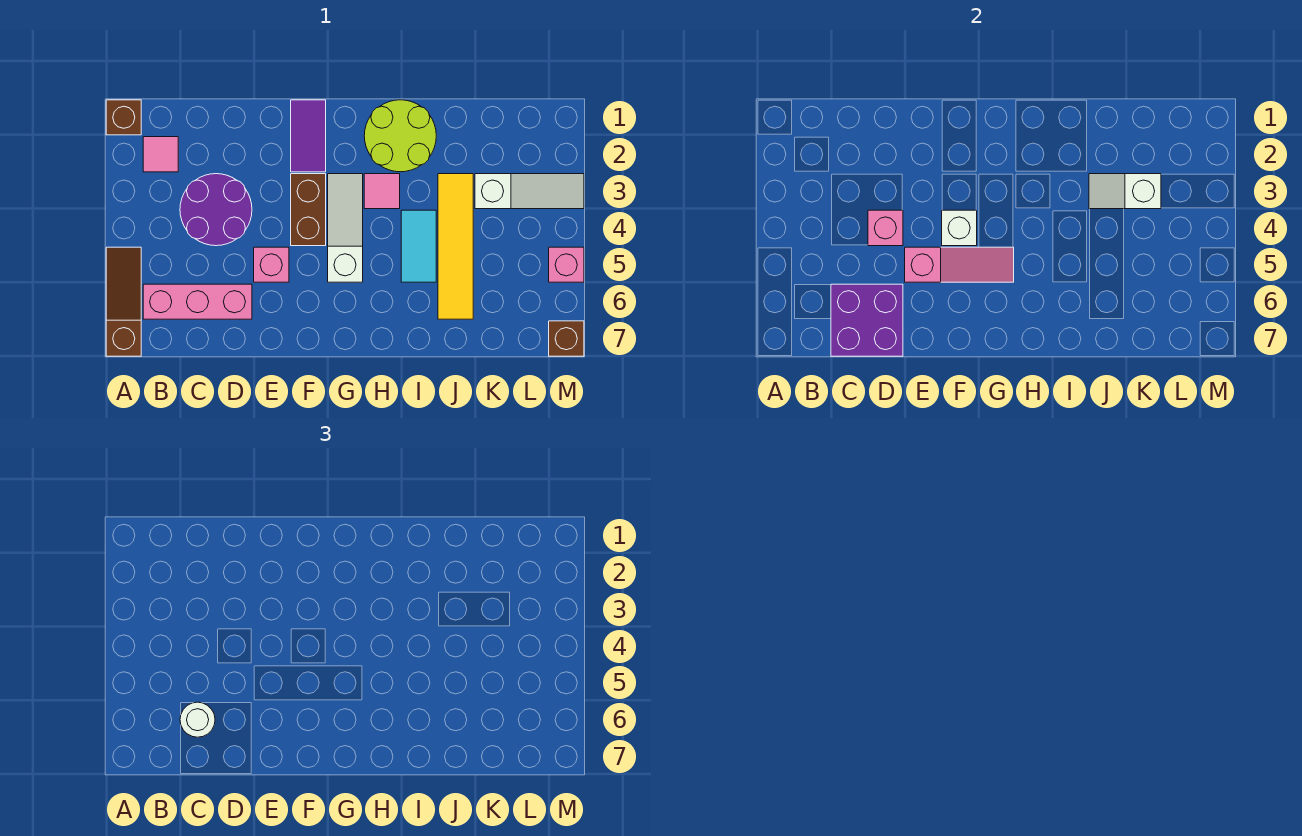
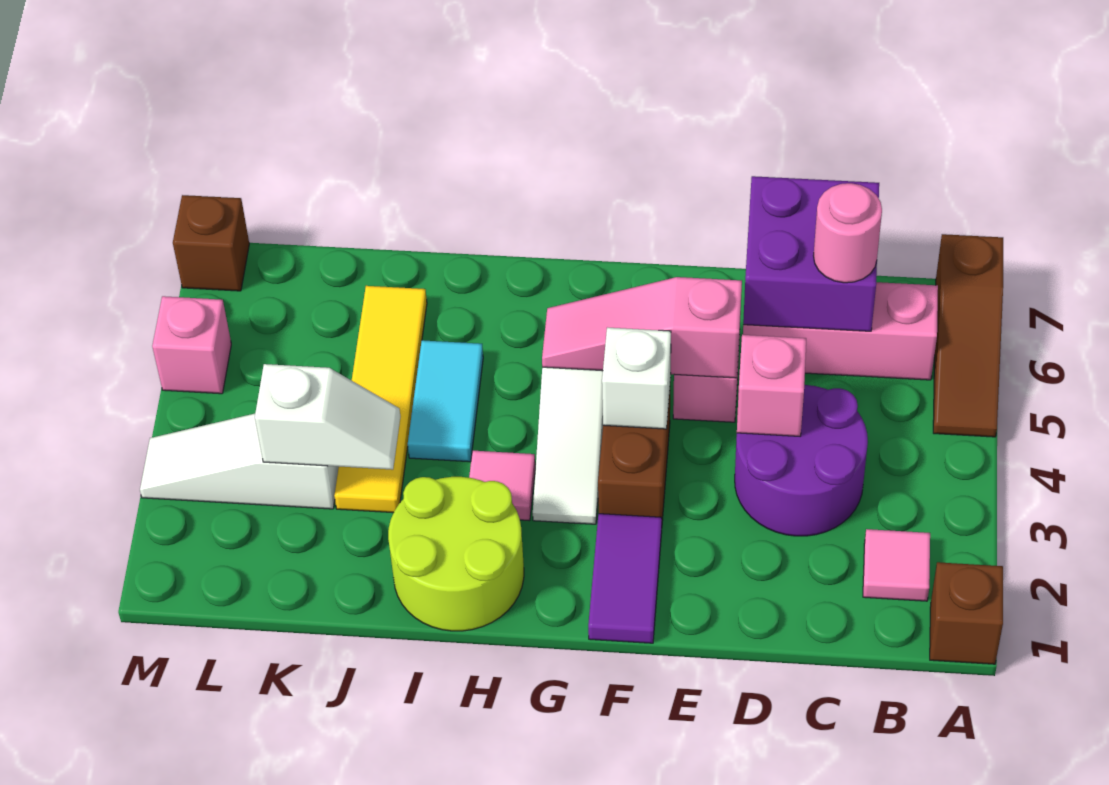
white 1x1 round brick [180,702,215,737] -> pink 1x1 round brick [814,183,882,283]

